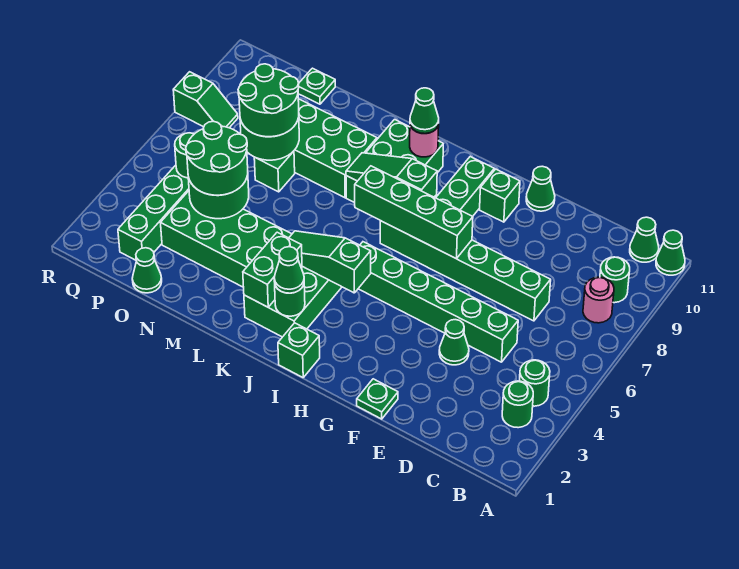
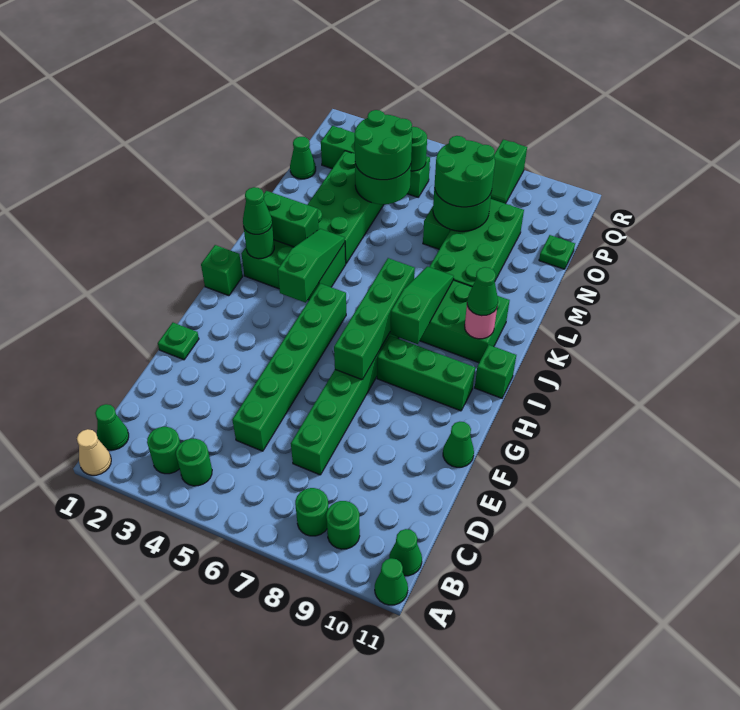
none -> tan 1x1 cone [77,429,111,475]
pink 1x1 round brick [583,277,614,323] -> green 1x1 round brick [295,488,328,536]
green 1x1 cone [439,320,469,365] -> green 1x1 cone moved to [95,404,129,450]
green 1x1 brick [480,169,520,222] -> green 1x1 brick moved to [475,345,516,398]

